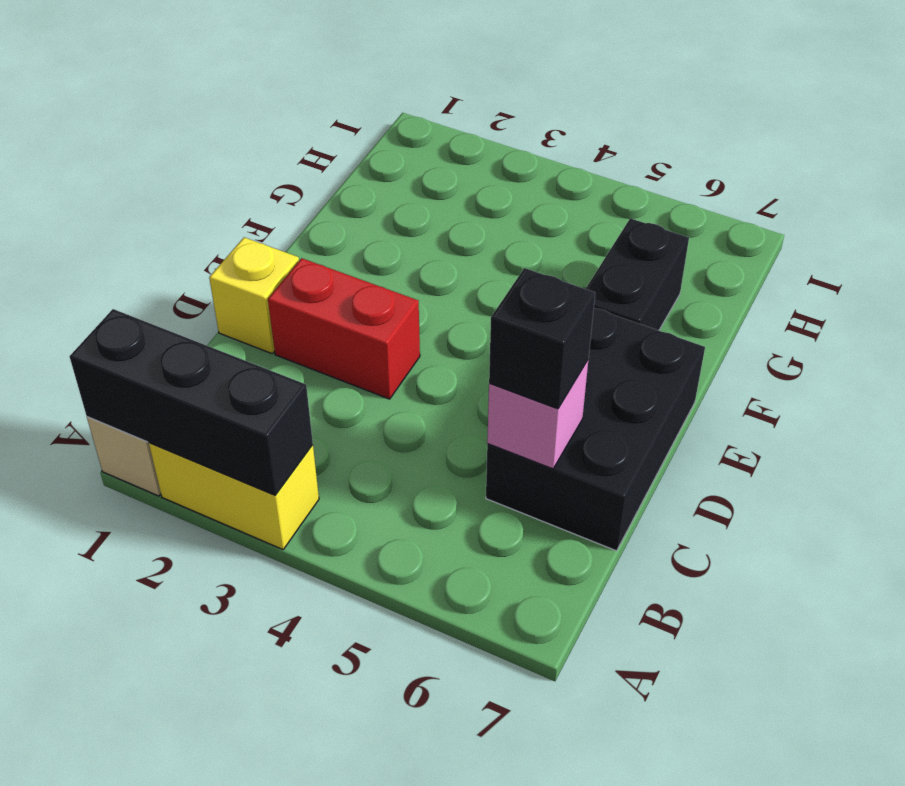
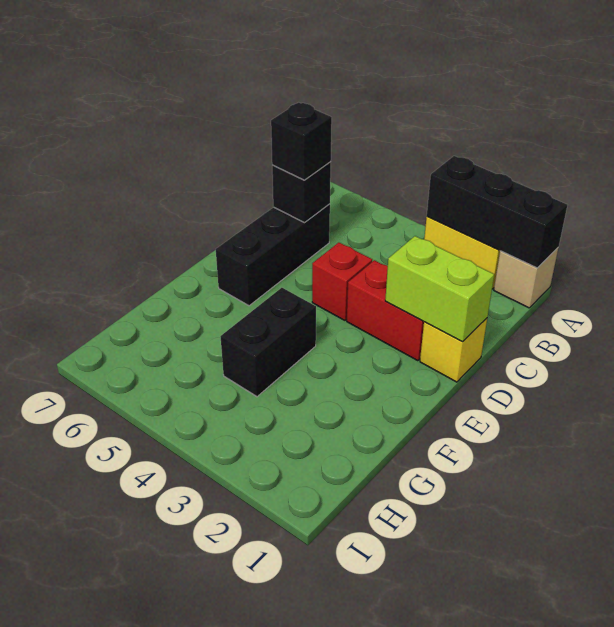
black 2x3 brick [486,308,705,551] -> black 1x3 brick [216,204,330,306]
pink 1x1 brick [487,359,589,469] -> black 1x1 brick [272,162,331,223]
none -> lime 1x2 brick [385,236,494,342]
none -> red 1x1 brick [312,243,372,320]
black 1x2 brick [586,218,689,330] -> black 1x2 brick moved to [220,288,316,397]

